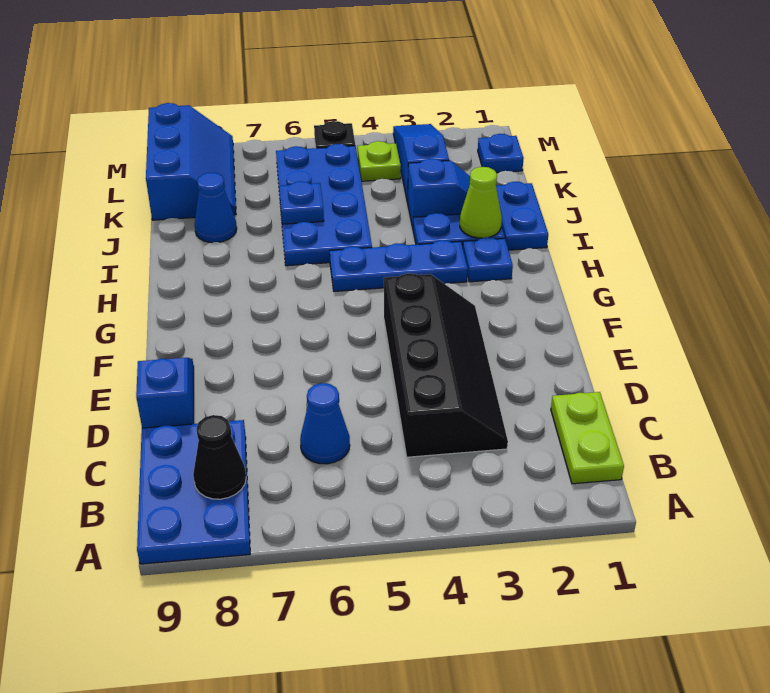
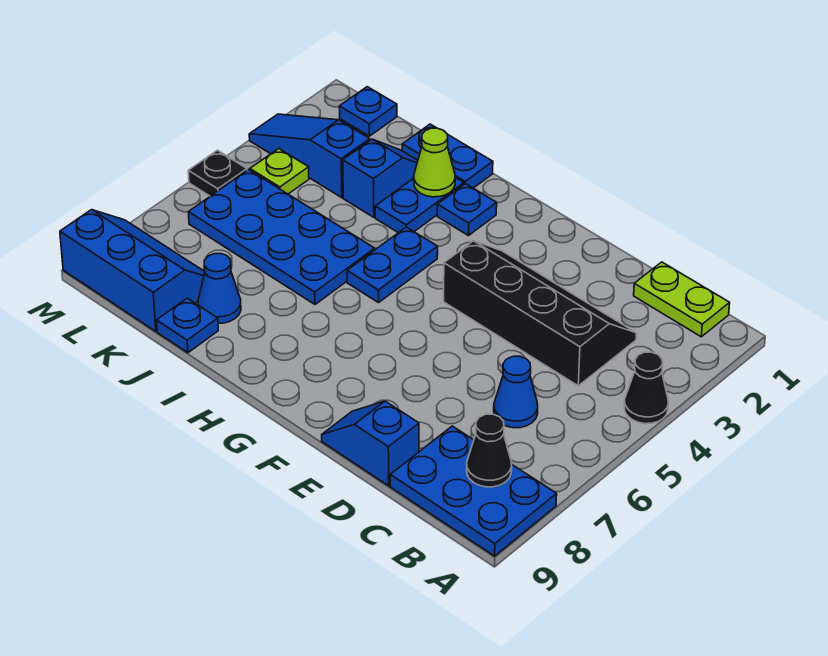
none -> black 1x1 cone [624,352,669,424]
blue 1x3 plate [330,240,468,291] -> blue 1x2 plate [347,227,438,303]
blue 1x1 plate [279,181,324,224] -> blue 1x1 plate moved to [157,298,218,353]

